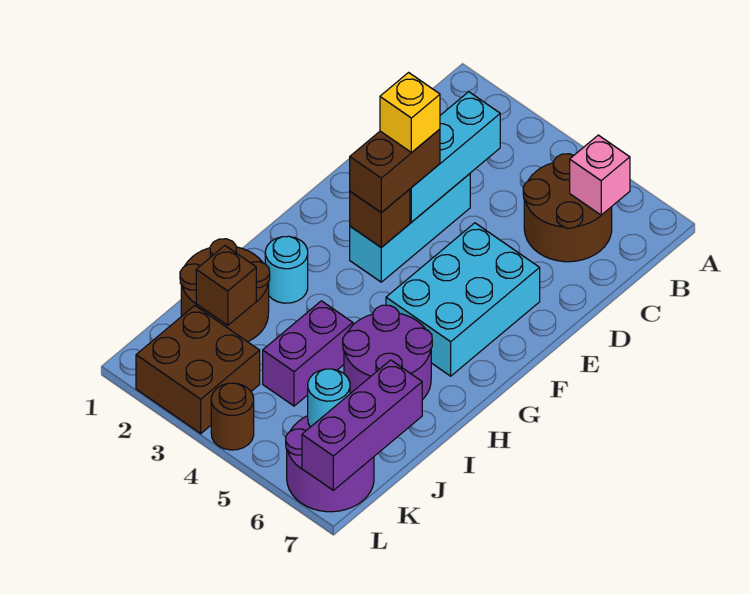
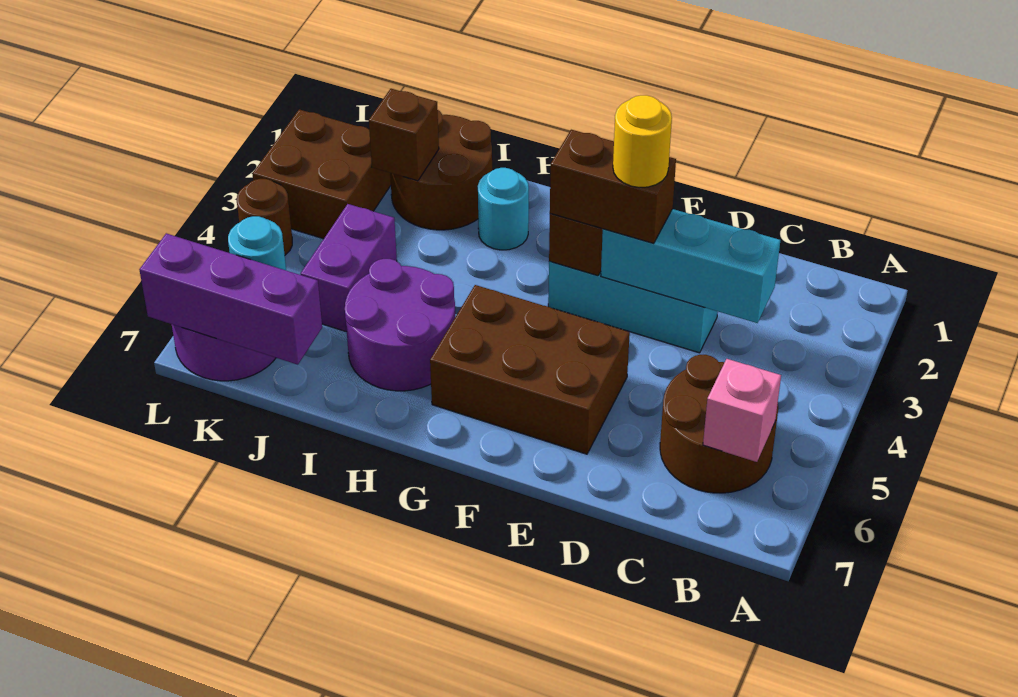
yellow 1x1 brick [380,73,440,152] -> yellow 1x1 round brick [613,95,672,188]
cyan 2x3 brick [386,223,540,376] -> brown 2x3 brick [430,285,630,454]
purple 1x2 brick [263,301,353,406] -> purple 1x2 brick turned to [301,204,397,332]

